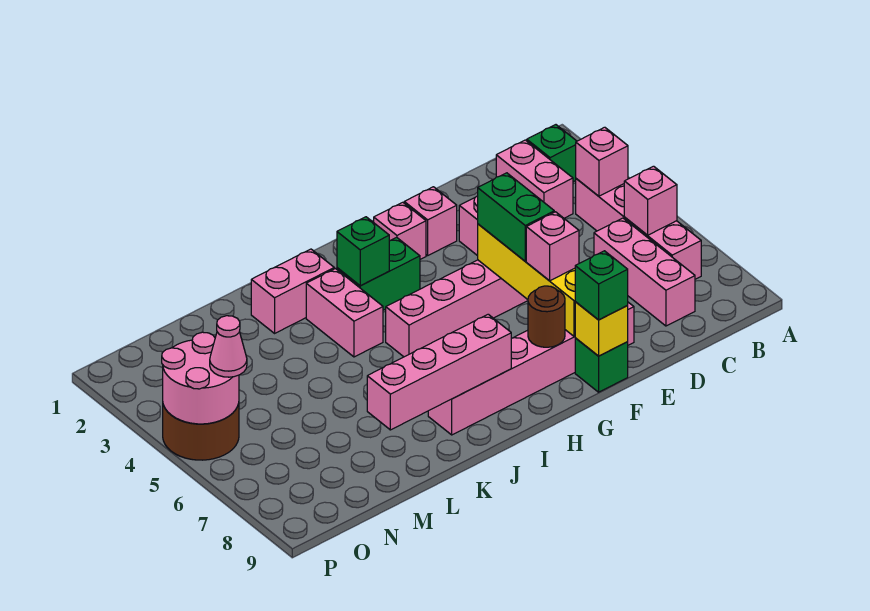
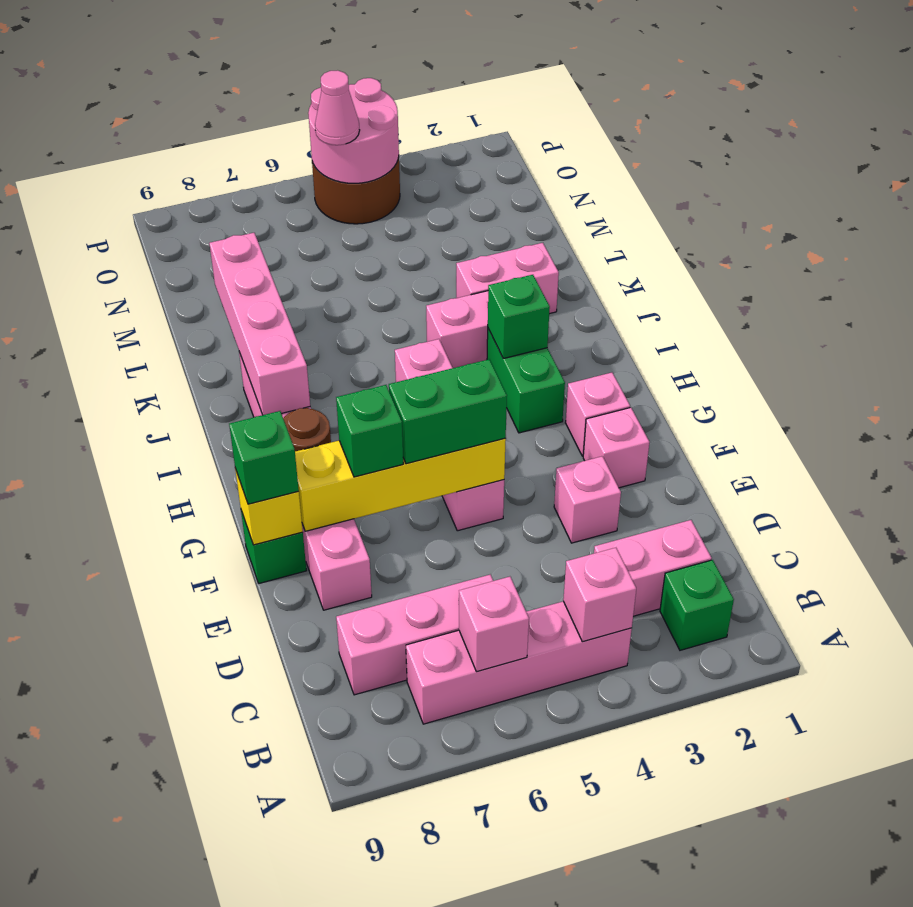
pink 1x1 brick [526,212,579,281] -> green 1x1 brick [336,385,403,477]
pink 1x2 brick [251,249,334,333] -> pink 1x2 brick turned to [456,243,559,314]

